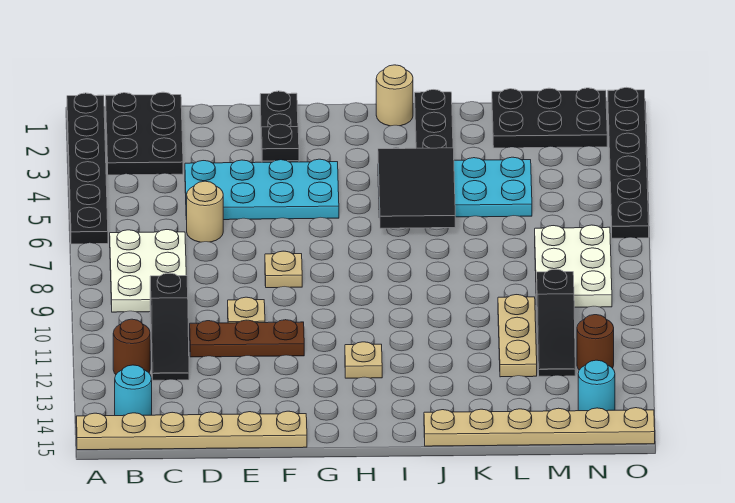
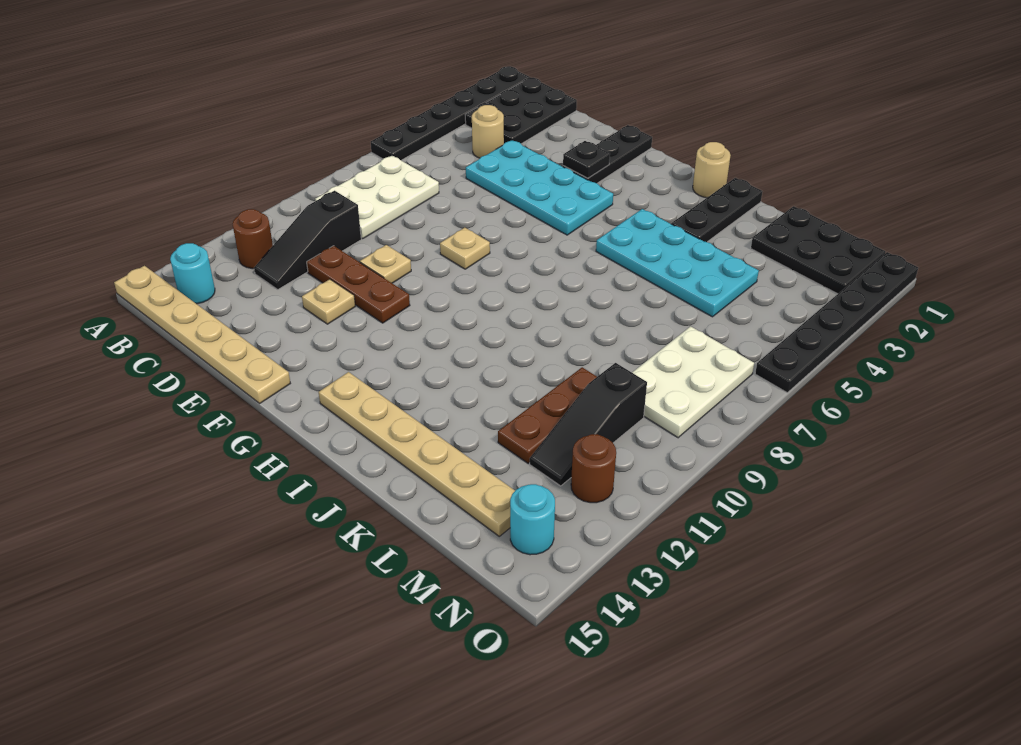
tan 1x1 round brick [187,181,223,242] -> tan 1x1 round brick moved to [472,105,504,158]
tan 1x1 plate [345,342,382,378] -> tan 1x1 plate moved to [302,279,355,324]
black 2x3 tile [378,148,455,228] -> none
tan 1x6 plate [424,408,655,446] -> tan 1x6 plate moved to [319,372,515,536]
tan 1x3 plate [498,295,537,377] -> brown 1x3 plate [498,367,597,463]

